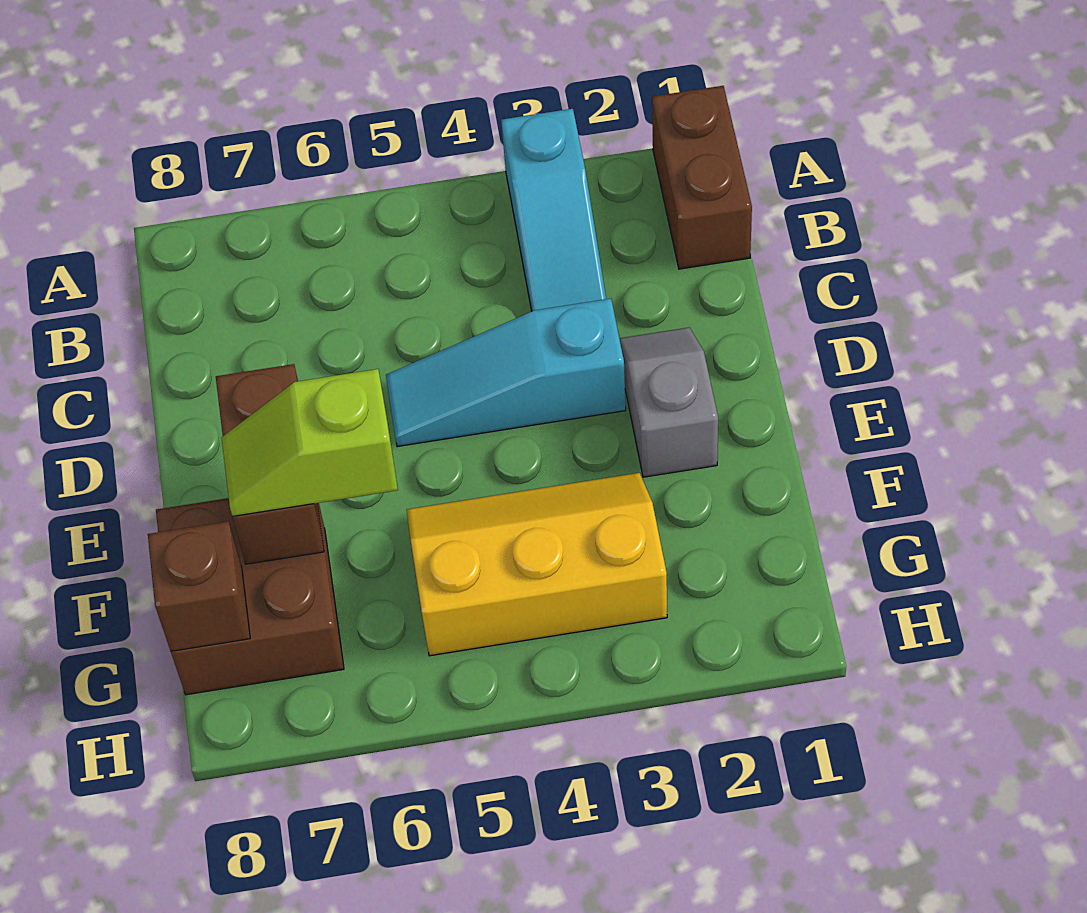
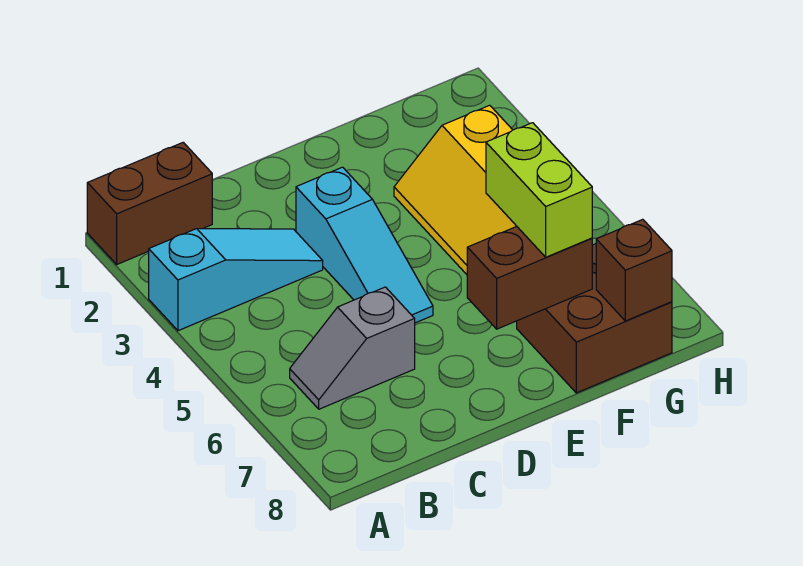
grey 1x2 slope [619,327,718,477] -> grey 1x2 slope moved to [290,287,415,409]
lime 1x2 slope [222,369,398,516] -> lime 1x2 brick [486,123,592,257]

